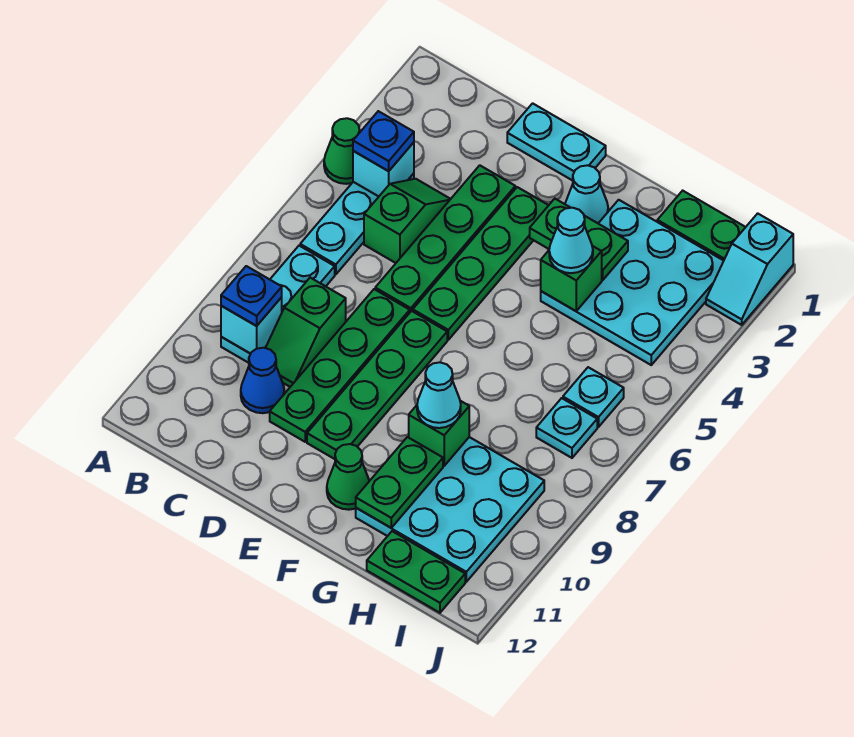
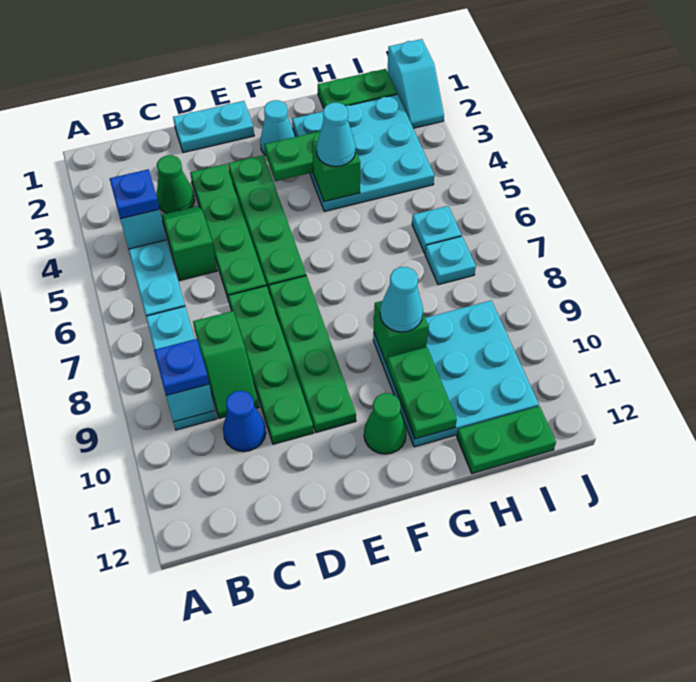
green 1x1 cone [324,118,360,184] -> green 1x1 cone moved to [157,155,195,214]

